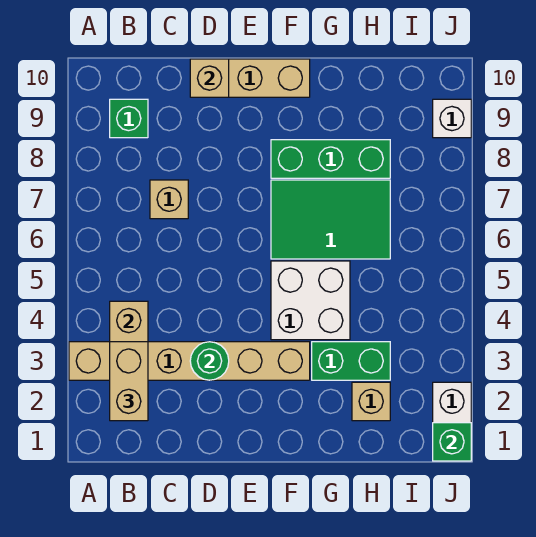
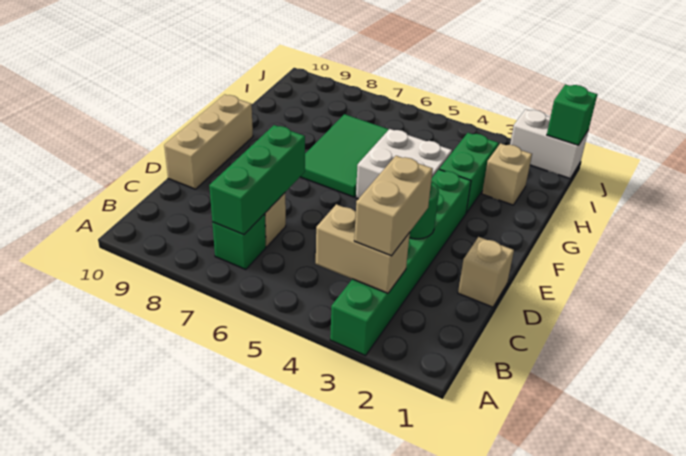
tan 1x6 brick [69,342,310,380] -> green 1x6 brick [330,169,471,356]
tan 1x2 brick [110,342,148,421] -> tan 1x2 brick turned to [354,156,433,256]
green 1x1 brick [110,99,148,138] -> green 1x1 brick moved to [212,214,266,270]
tan 1x1 brick [190,59,229,97] -> tan 1x1 brick moved to [458,237,514,307]
green 1x3 brick [271,140,390,178] -> green 1x3 brick moved to [209,125,305,235]
white 1x1 brick [433,99,471,138] -> none

